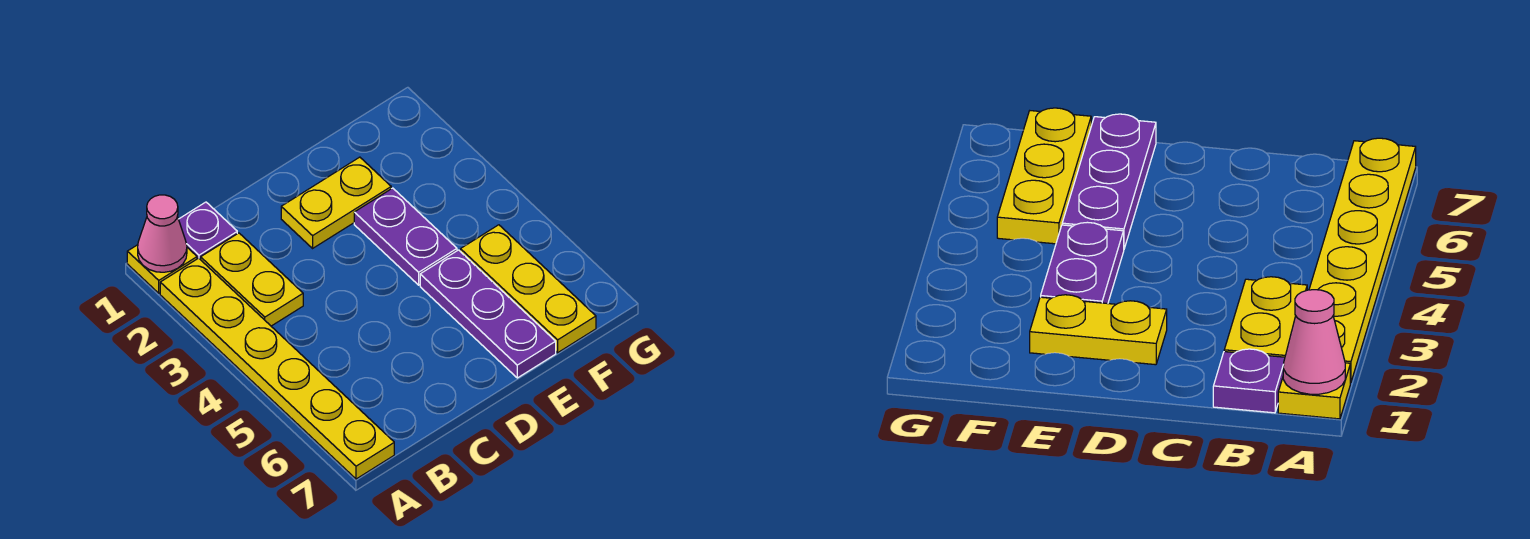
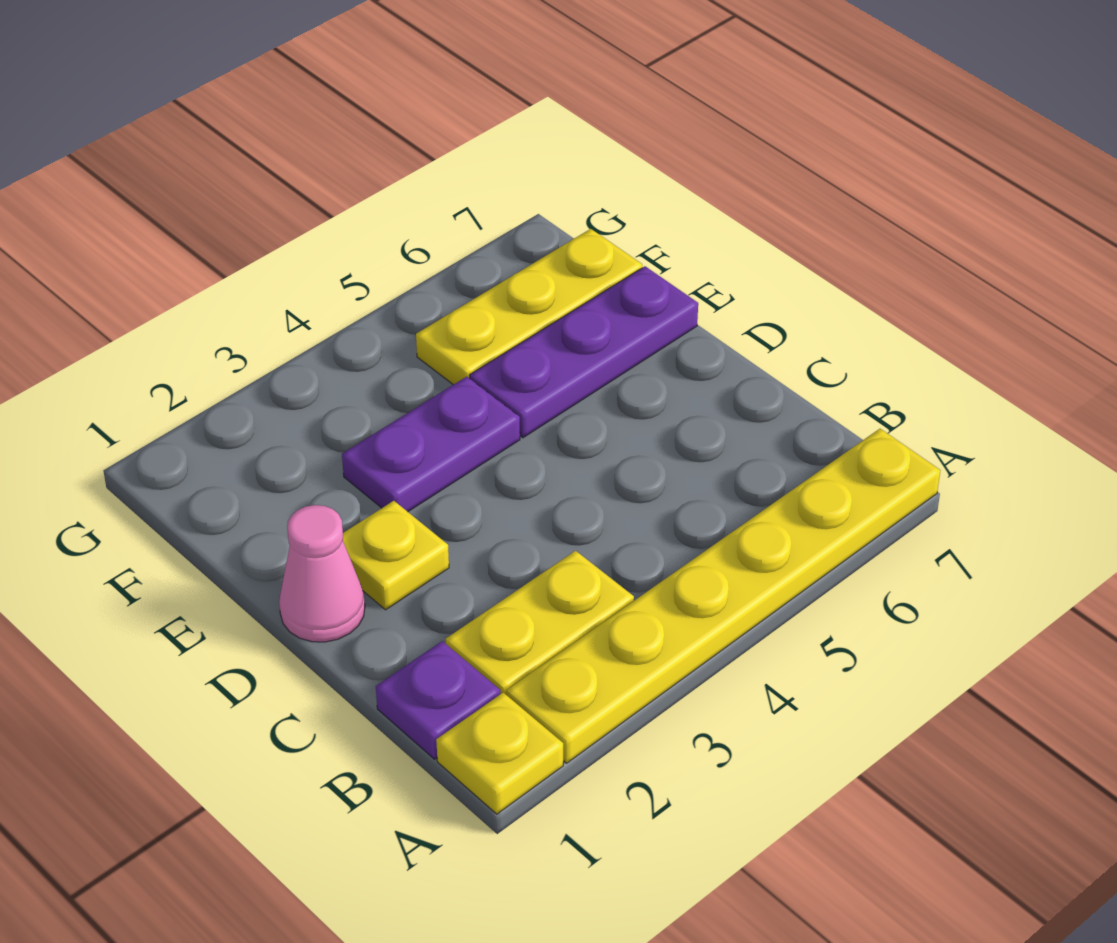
pink 1x1 cone [138,195,187,272] -> pink 1x1 cone moved to [279,505,365,642]
yellow 1x2 plate [281,157,391,248] -> yellow 1x1 plate [343,501,449,610]

